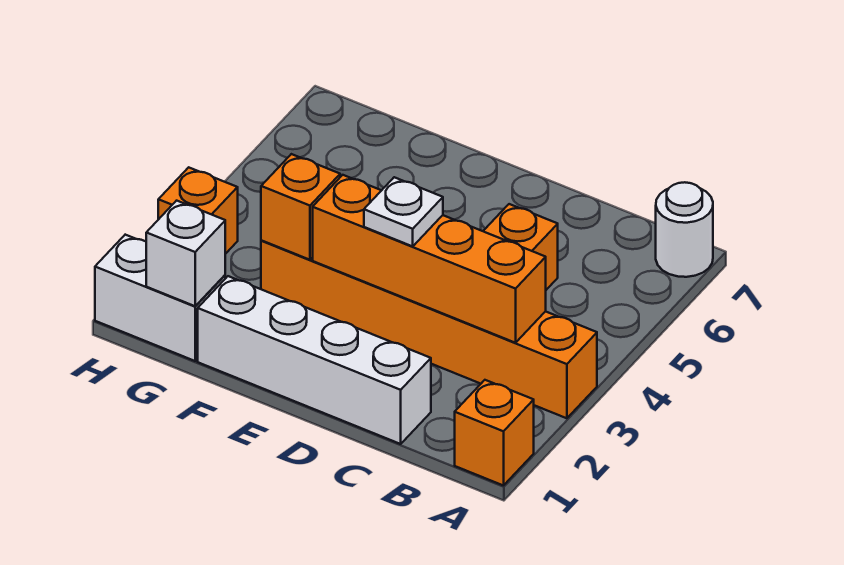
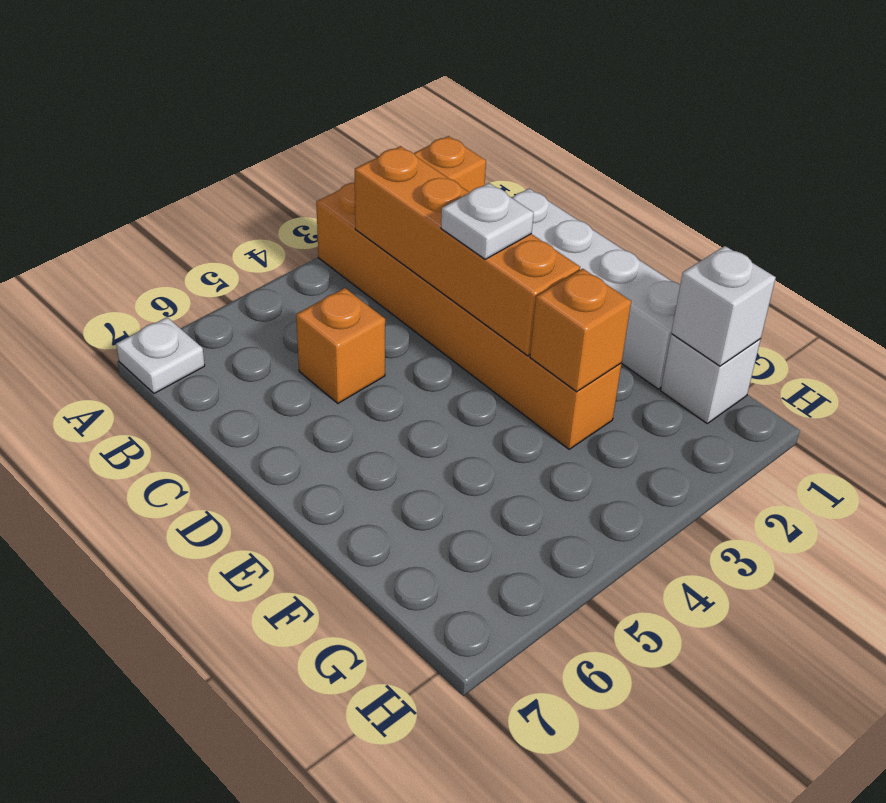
white 1x1 round brick [656,182,713,277] -> white 1x1 plate [116,317,205,393]
white 1x2 brick [95,235,225,361] -> white 1x1 brick [661,334,761,423]
orange 1x1 brick [158,167,238,254] -> none

